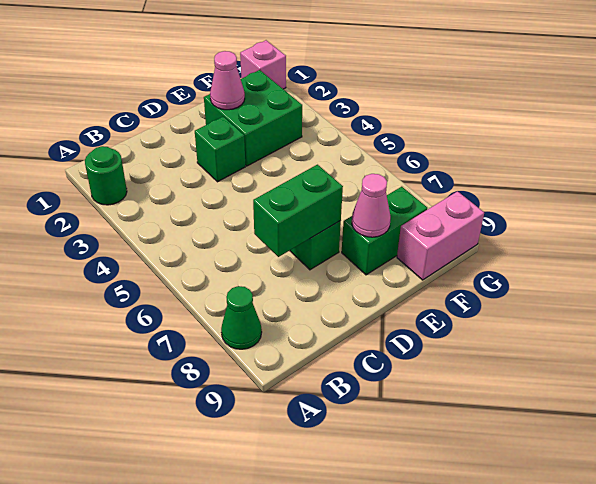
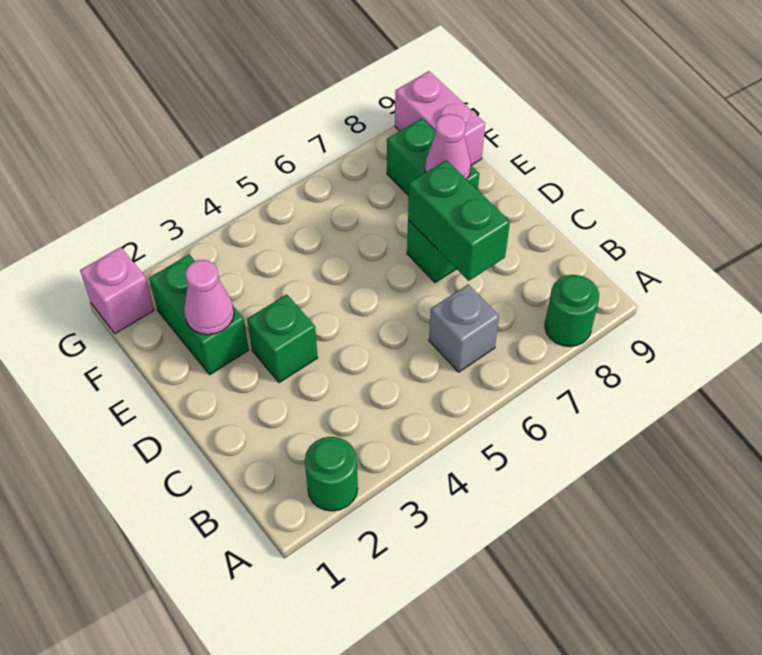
green 1x1 cone [221,286,262,349] -> green 1x1 round brick [545,275,599,347]
none -> grey 1x1 brick [429,284,499,372]
green 2x2 brick [204,70,302,166] -> green 1x2 brick [149,254,249,374]

